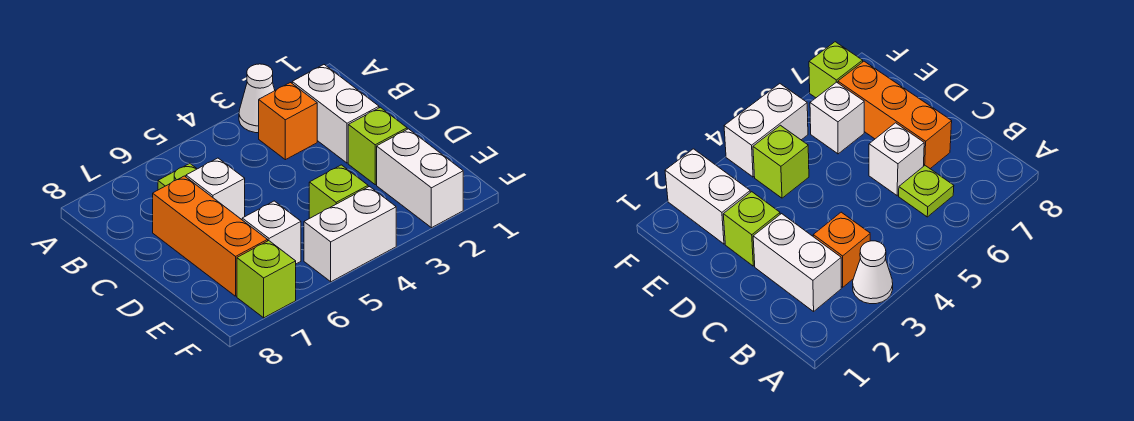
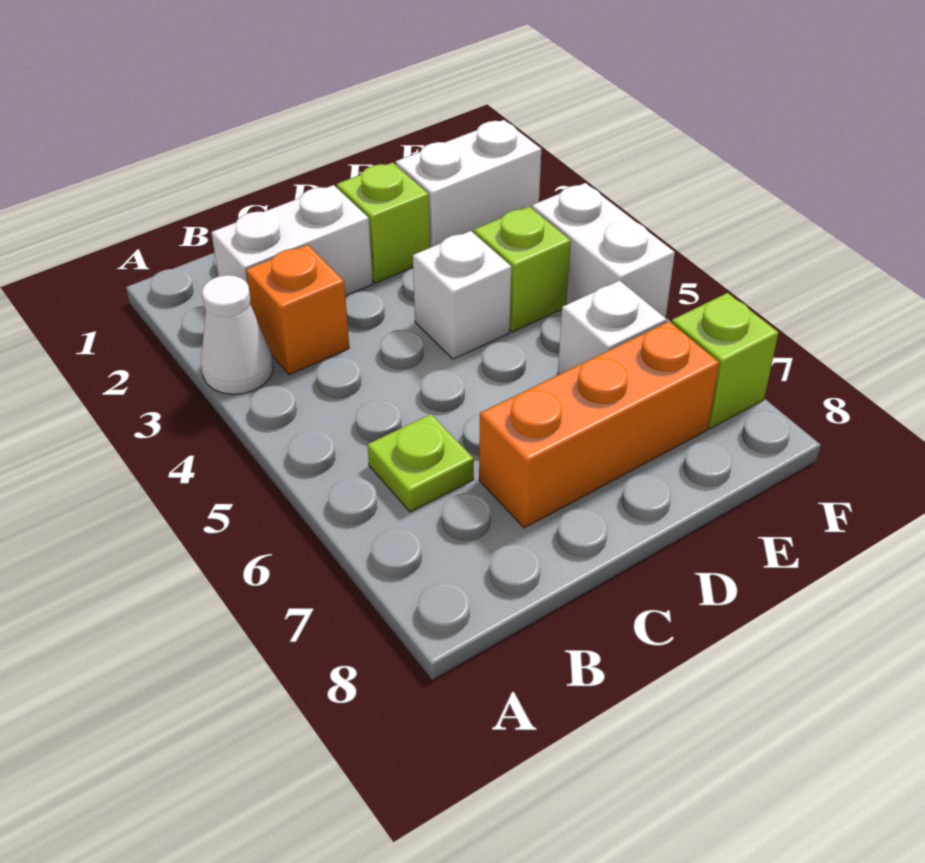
white 1x1 brick [186,158,245,220] -> white 1x1 brick moved to [413,231,511,359]

